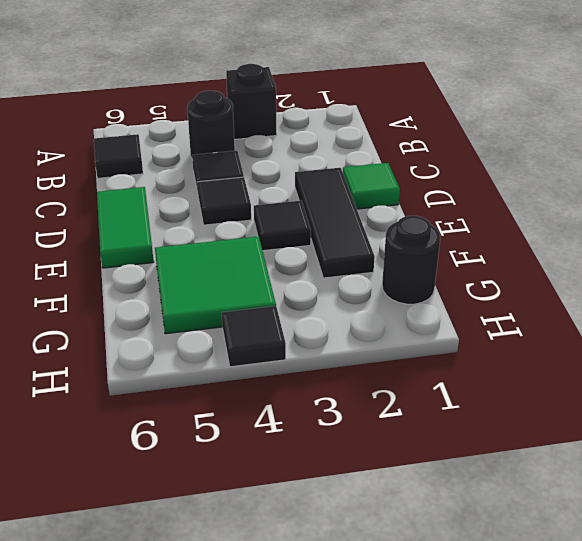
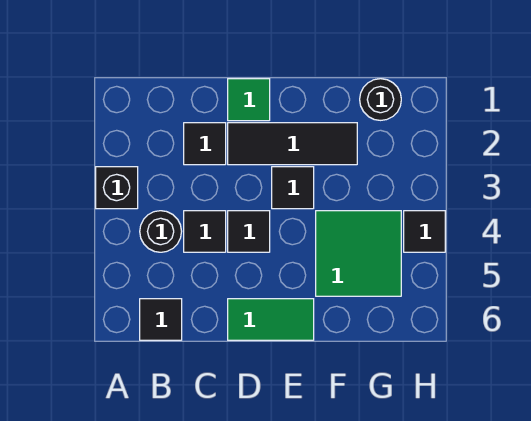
none -> black 1x1 tile [184,123,226,165]

